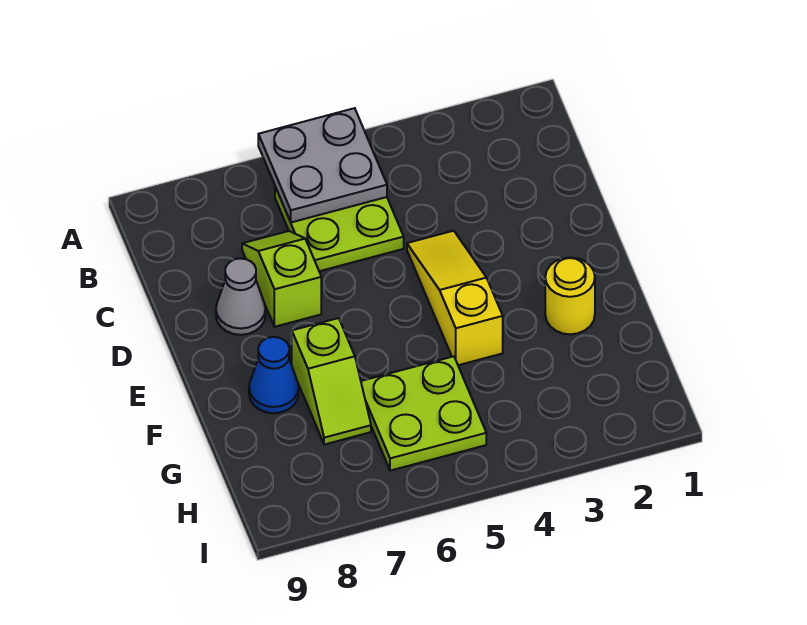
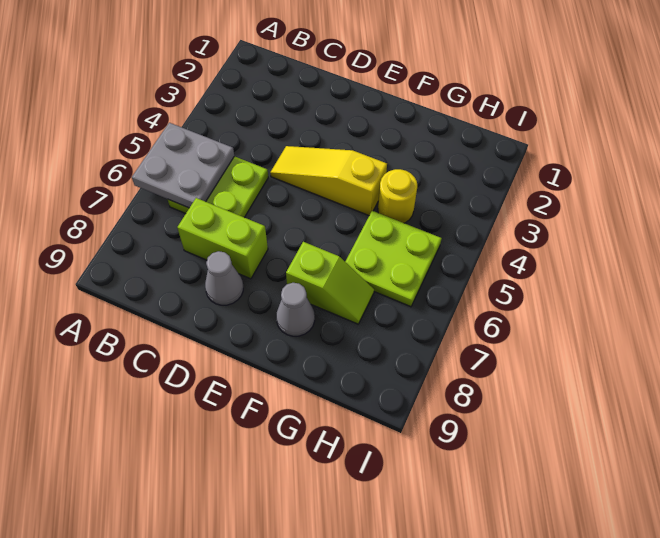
lime 1x2 slope [242,231,321,327] -> lime 1x2 brick [177,198,268,279]
yellow 1x1 round brick [545,257,595,334] -> yellow 1x1 round brick moved to [378,169,417,223]
blue 1x1 cone [249,337,299,413] -> grey 1x1 cone [276,283,315,336]

